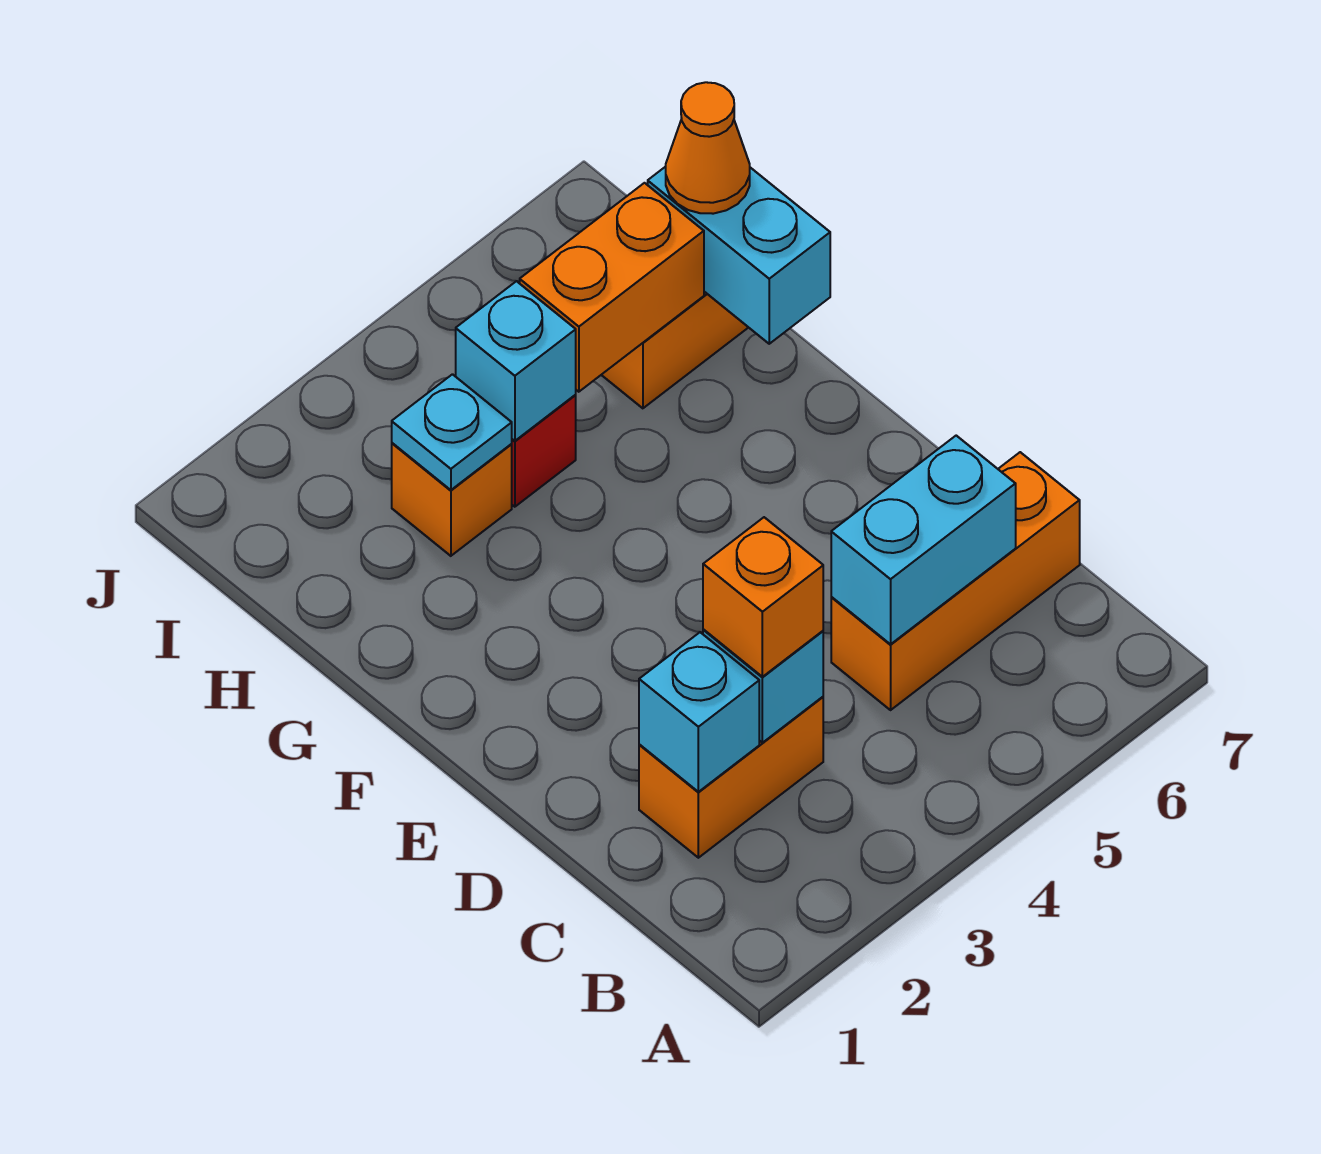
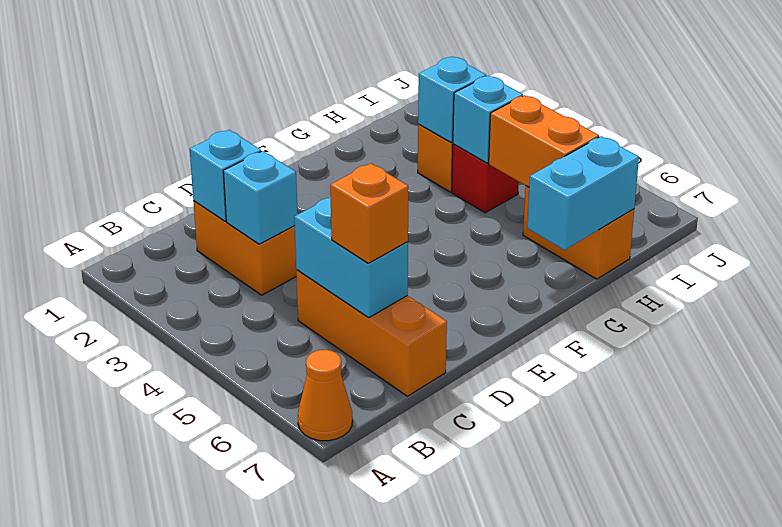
orange 1x1 brick [703,517,823,677] -> orange 1x1 brick moved to [330,163,408,263]
cyan 1x1 plate [392,374,512,490] -> cyan 1x1 brick [418,57,486,143]
orange 1x1 cone [666,82,750,214] -> orange 1x1 cone moved to [298,350,352,441]

